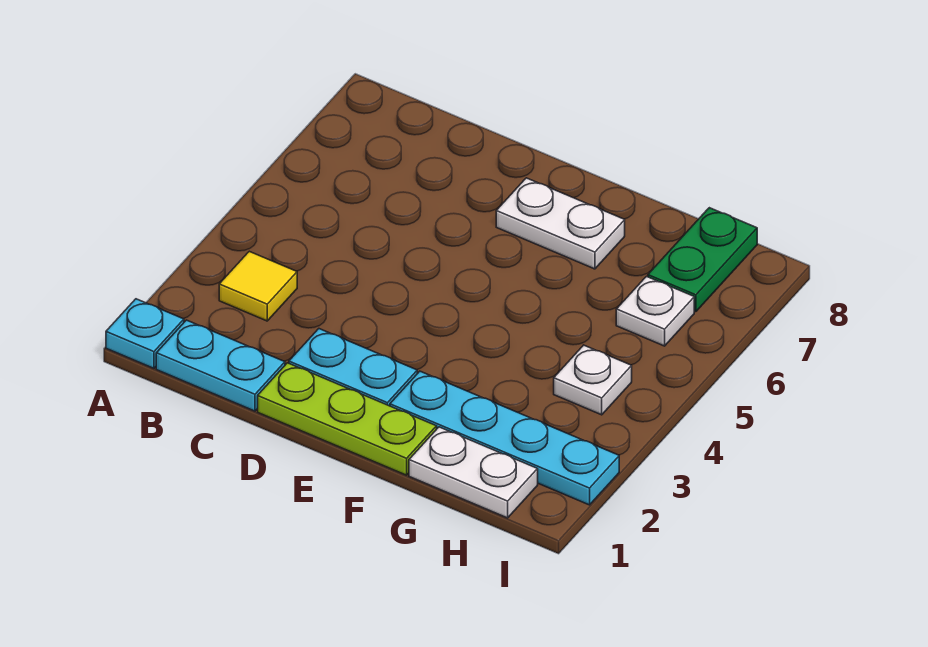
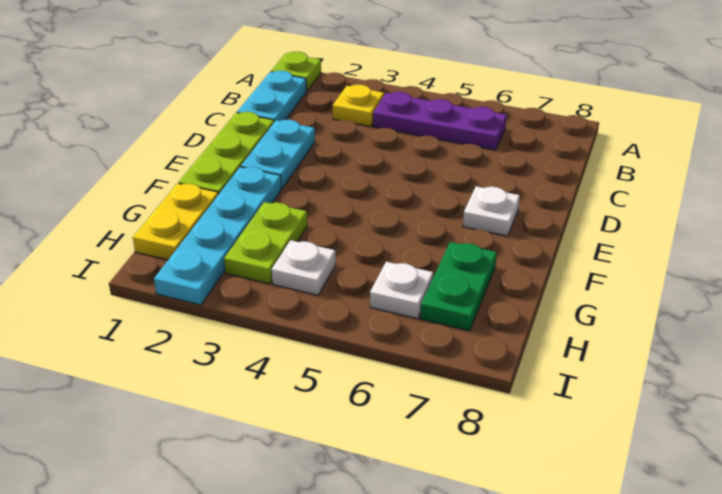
cyan 1x1 plate [106,299,184,368] -> lime 1x1 plate [271,52,321,91]
yellow 1x1 tile [219,251,297,321] -> yellow 1x1 plate [333,85,384,126]
none -> purple 1x3 plate [373,92,507,150]
white 1x2 plate [496,178,625,269] -> white 1x1 plate [463,186,520,236]
white 1x2 plate [409,427,538,518] -> yellow 1x2 plate [133,183,218,260]
none -> lime 1x2 plate [224,202,307,284]
green 1x2 plate [648,208,757,312] -> green 1x2 plate turned to [421,242,497,331]

